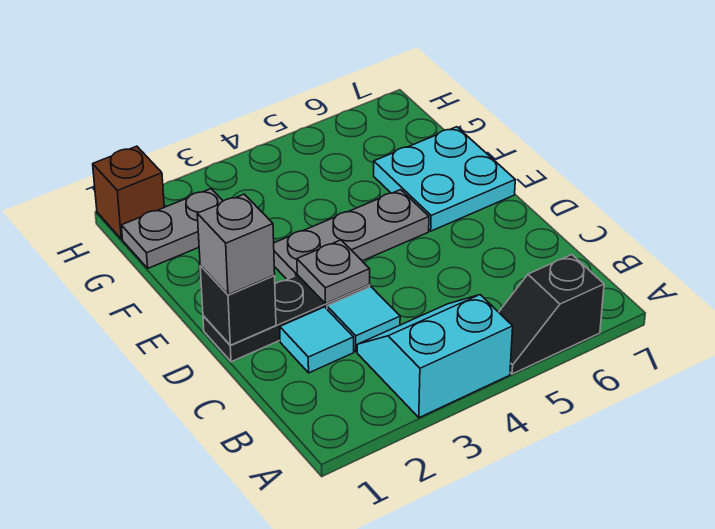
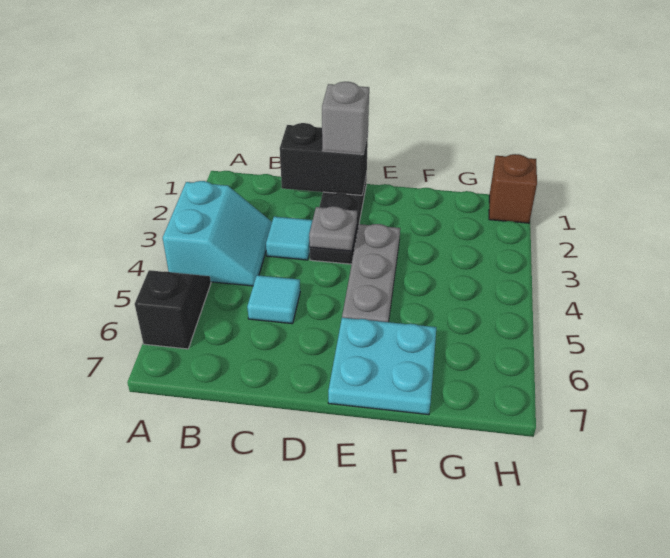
cyan 1x1 tile [280,307,354,373] -> cyan 1x1 tile moved to [247,275,300,324]
black 1x1 brick [200,266,276,345] -> black 1x2 brick [280,123,368,195]
grey 1x2 plate [121,189,223,268] -> none

